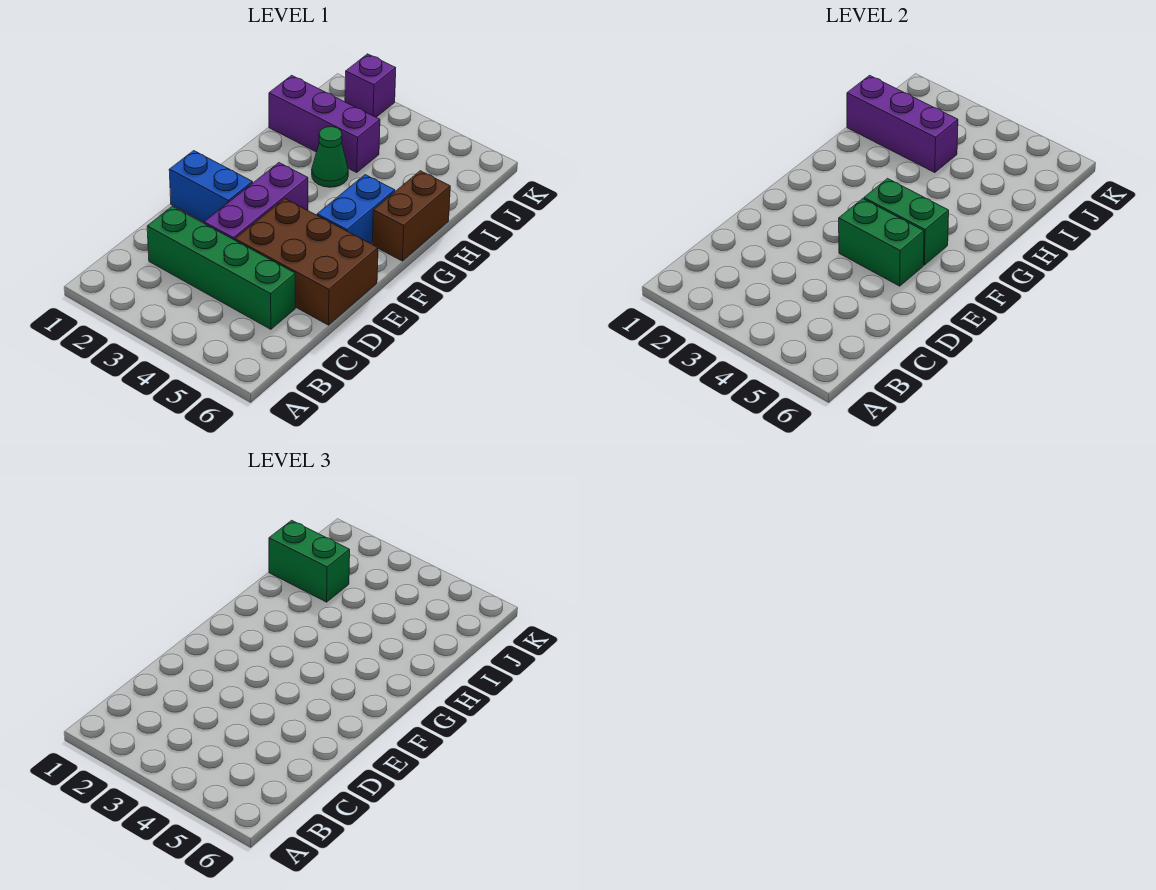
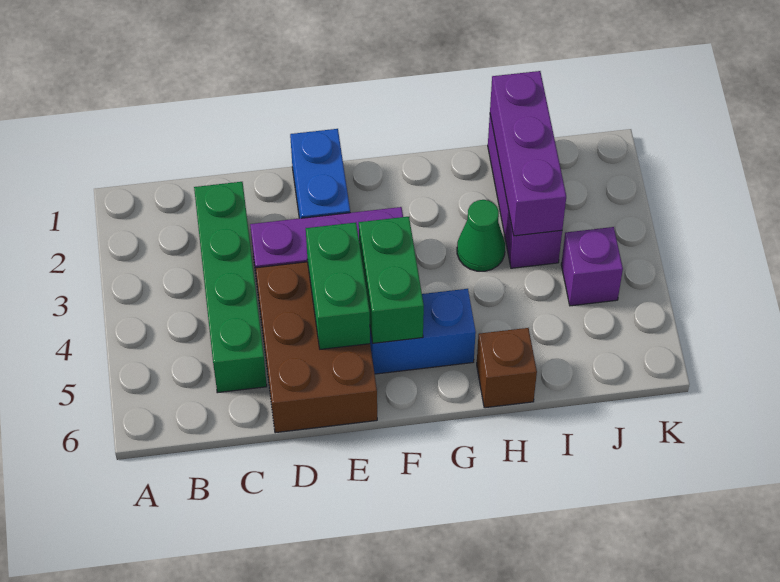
brown 1x2 brick [372,171,450,261] -> brown 1x1 brick [477,328,537,408]
green 1x2 brick [269,520,350,602] -> none
purple 1x1 brick [345,54,396,117] -> purple 1x1 brick moved to [561,227,623,306]

